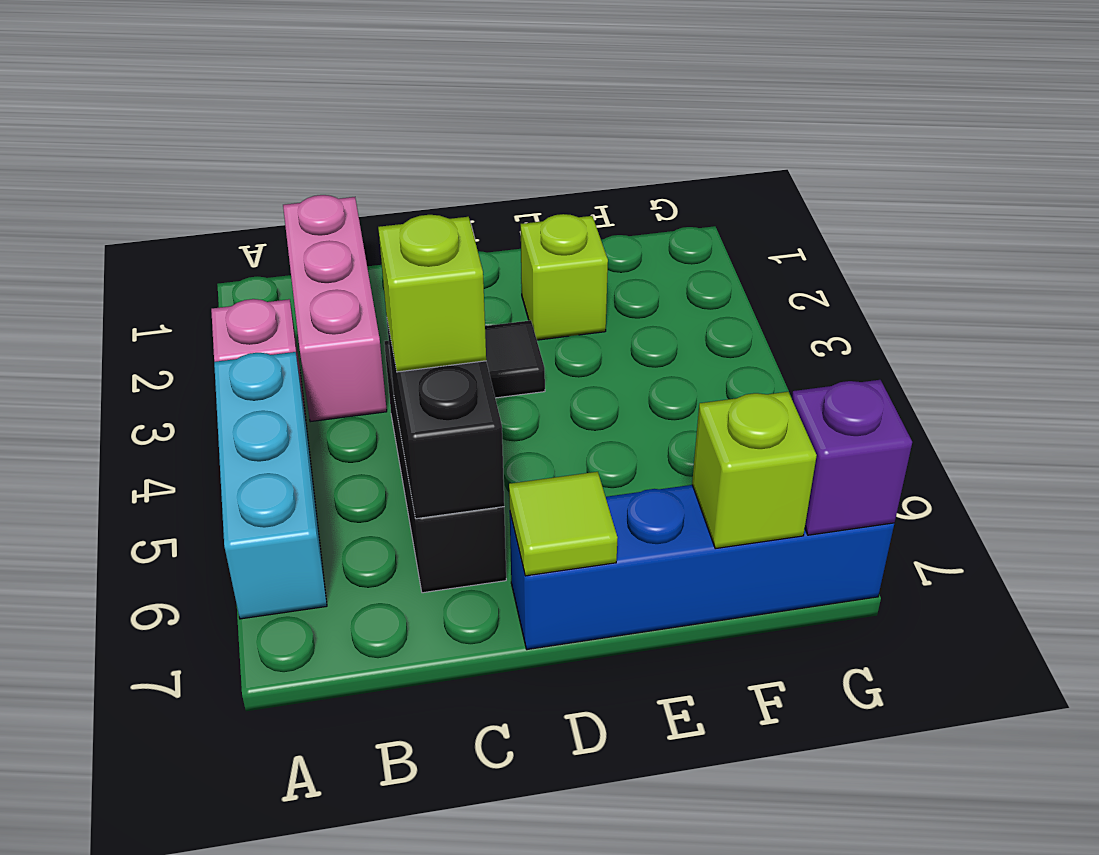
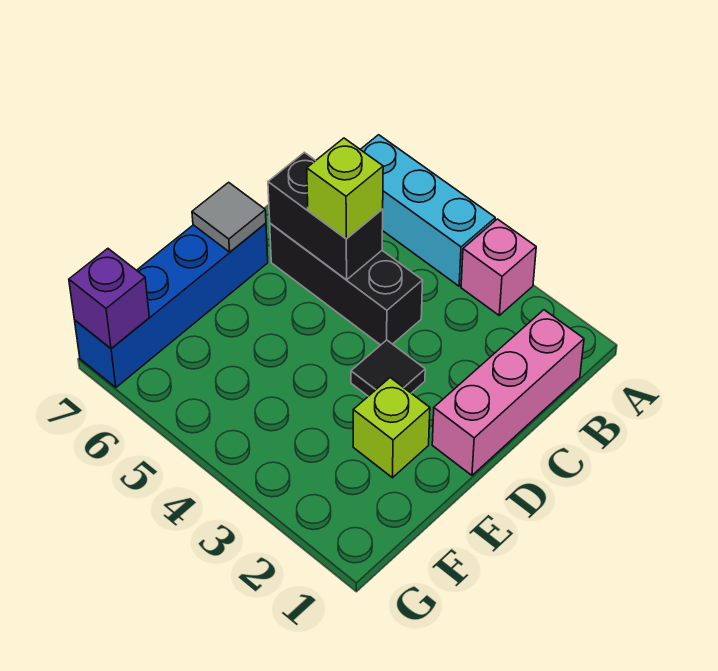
pink 1x3 brick [283,195,387,422] -> pink 1x3 brick turned to [432,310,584,475]
lime 1x1 tile [509,472,618,576] -> grey 1x1 tile [192,182,266,252]
lime 1x1 brick [692,392,817,549] -> none

